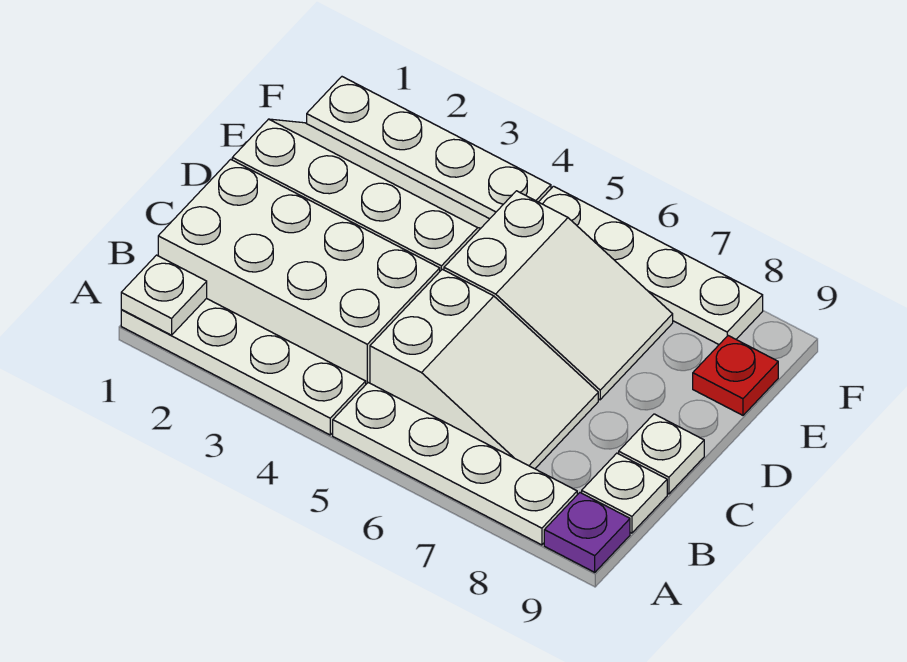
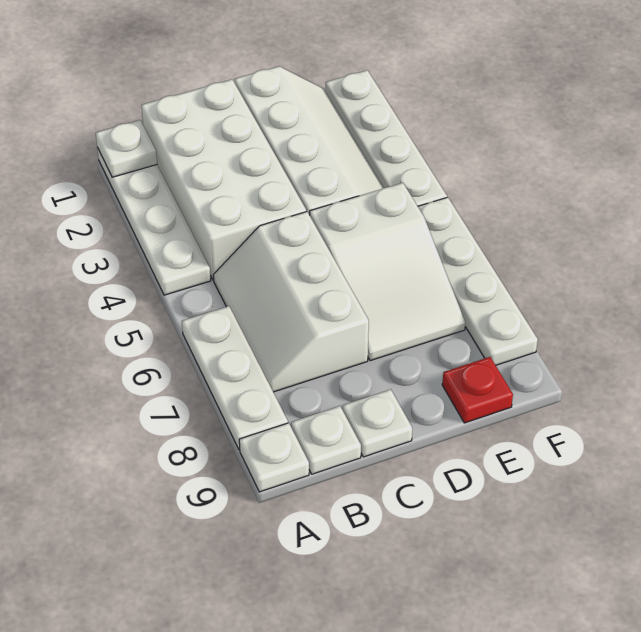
white 1x4 plate [333,383,577,545] -> white 1x3 plate [182,306,288,450]
purple 1x1 plate [544,493,630,572] -> white 1x1 plate [239,423,309,492]
white 2x3 slope [370,269,598,469] -> white 2x3 slope turned to [213,212,369,392]

